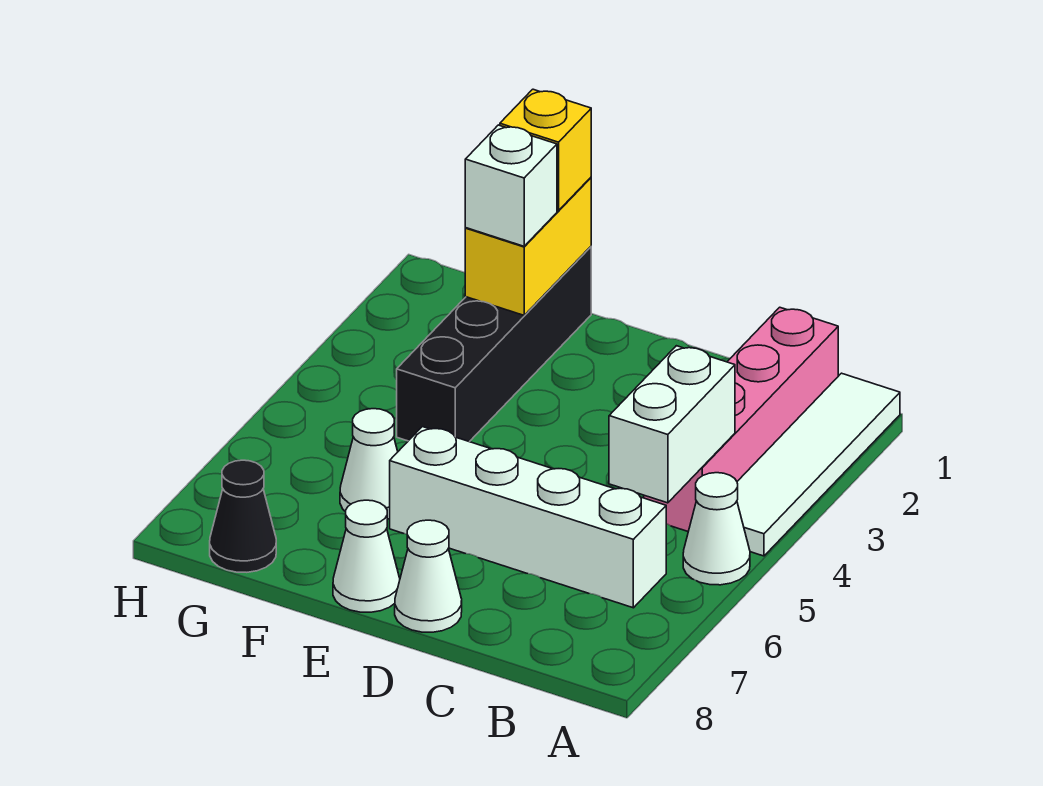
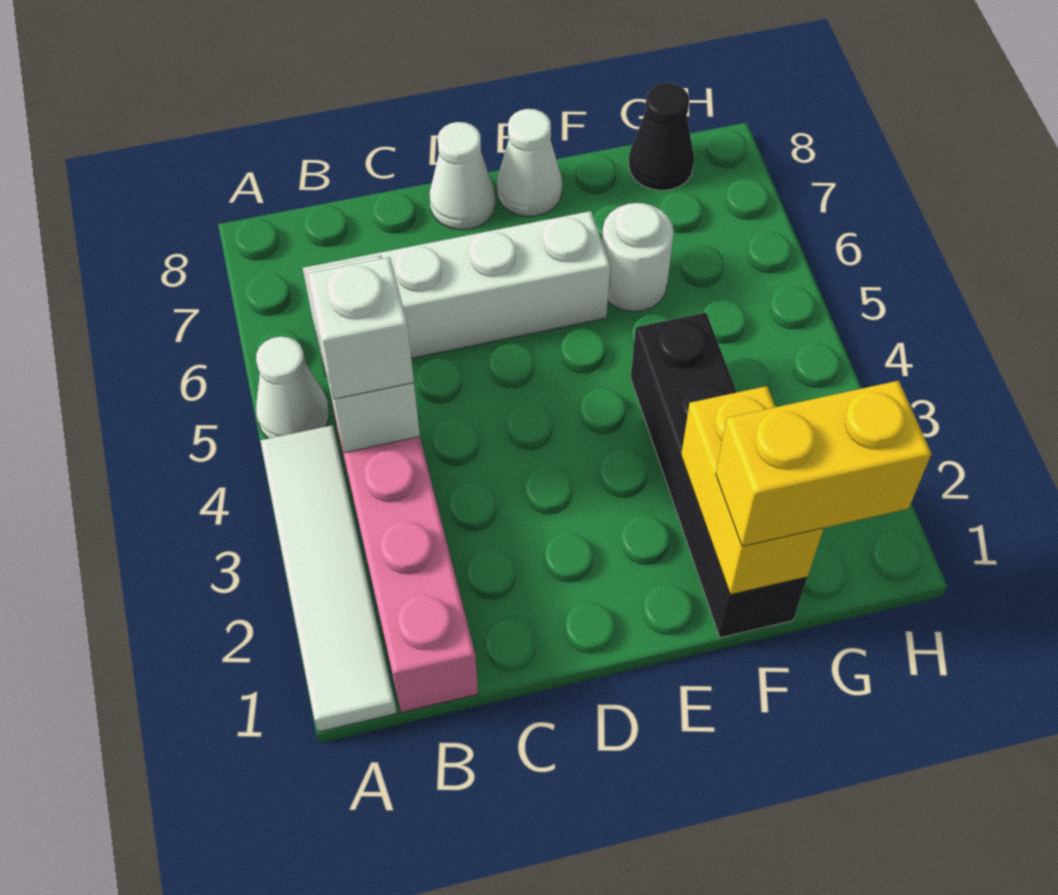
yellow 1x1 brick [500,89,591,211] -> yellow 1x2 brick [716,381,931,546]
white 1x1 brick [465,125,557,246] -> white 1x1 brick moved to [308,257,414,399]
white 1x1 cone [340,409,398,519] -> white 1x1 round brick [602,203,674,311]

